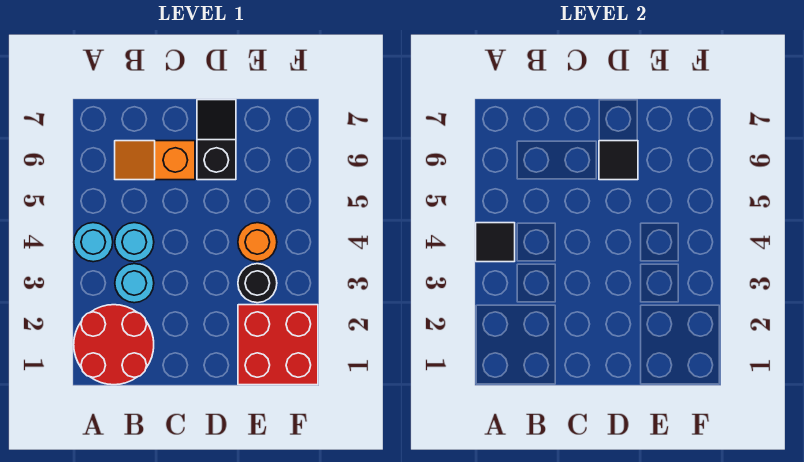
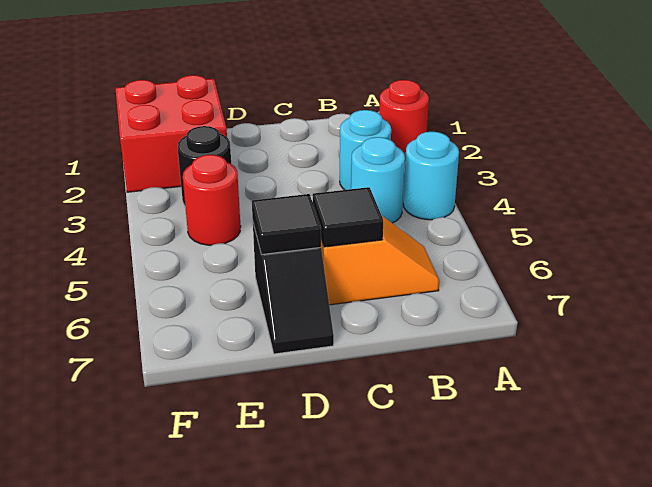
red 2x2 round brick [74,305,154,385] -> red 1x1 round brick [379,80,429,159]
black 1x1 tile [476,223,515,262] -> black 1x1 tile moved to [313,187,383,247]
orange 1x1 round brick [238,223,277,262] -> red 1x1 round brick [183,155,241,245]

